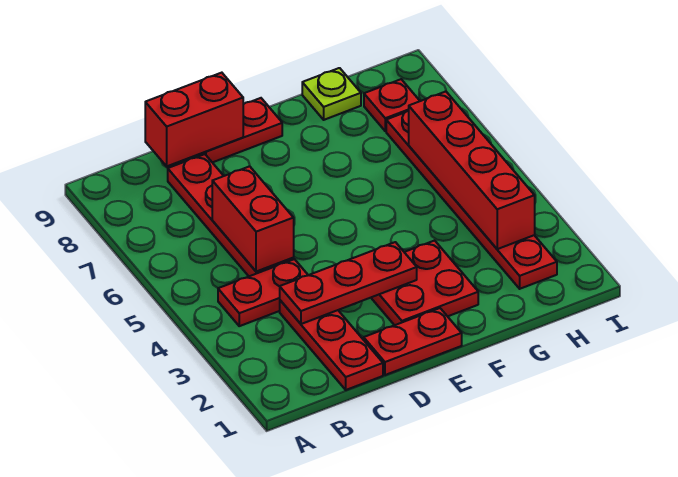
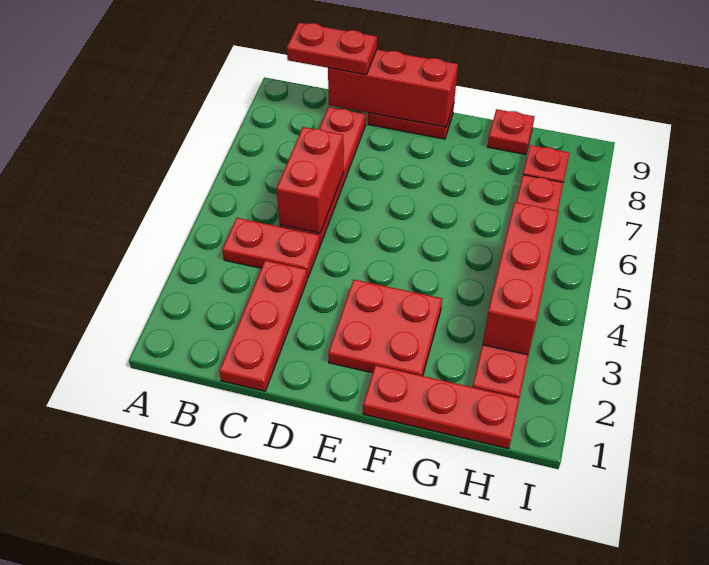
red 1x3 plate [280,242,417,324] -> red 1x3 plate moved to [363,365,520,449]
red 1x2 brick [145,73,243,166] -> red 1x3 brick [328,50,458,127]
red 1x2 plate [364,308,462,375] -> red 1x2 plate moved to [287,23,377,75]
lime 1x1 plate [302,68,361,120] -> red 1x1 plate [487,109,534,155]
red 1x4 brick [409,92,535,249] -> red 1x3 brick [483,202,559,355]

